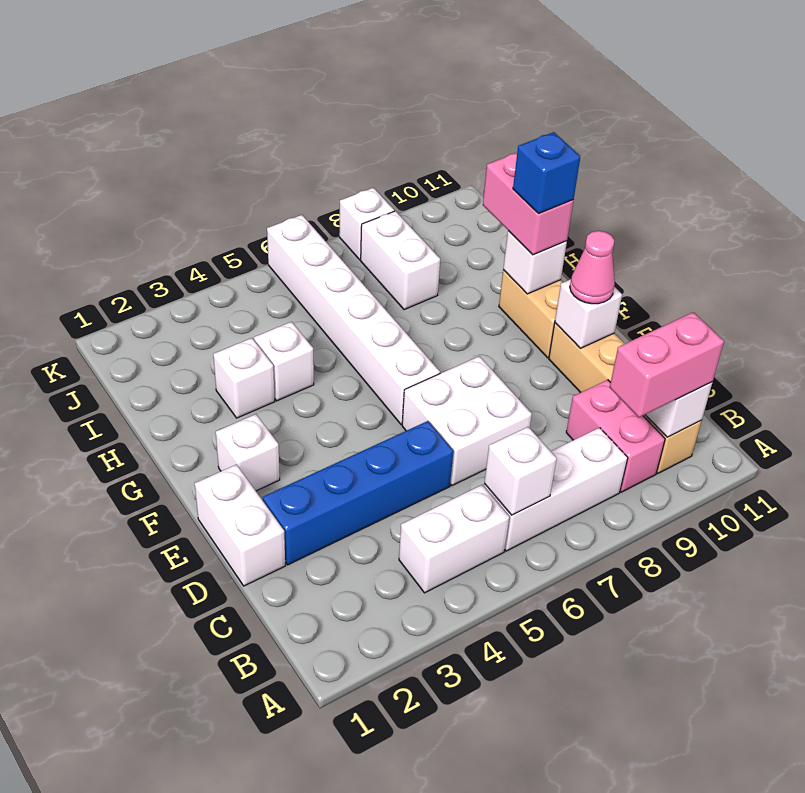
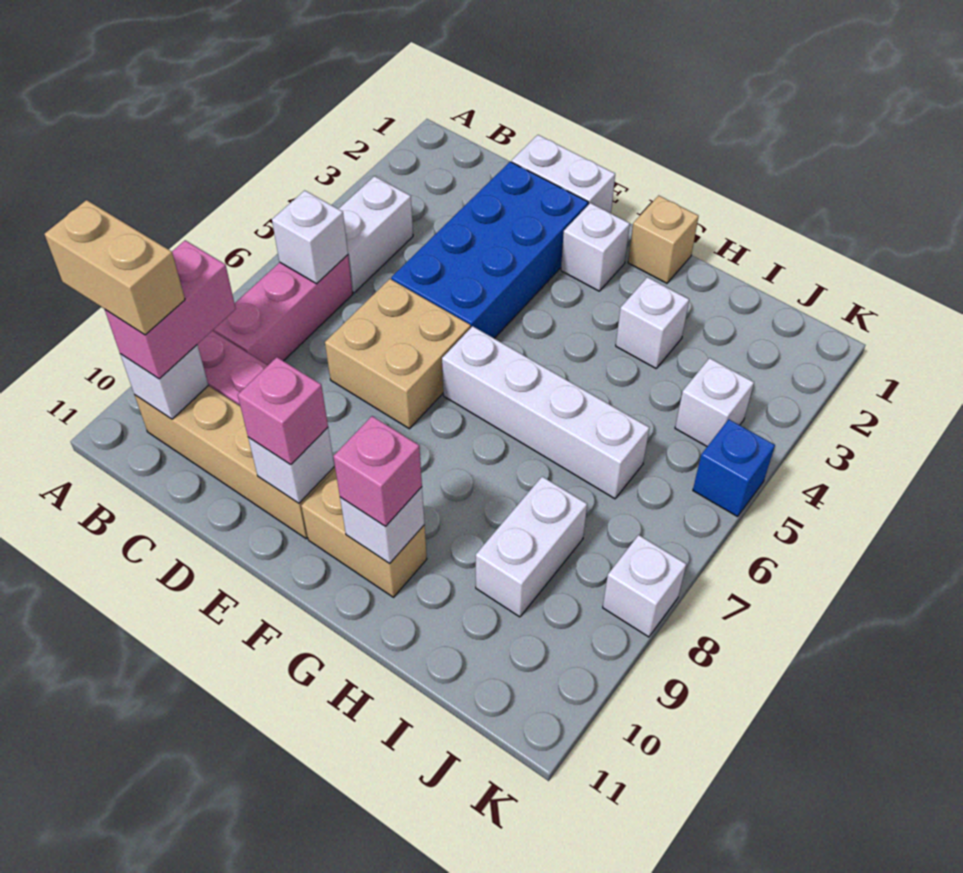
none -> tan 1x2 brick [44,200,185,335]
white 1x3 brick [484,428,628,551] -> pink 1x3 brick [212,255,353,365]
blue 1x4 brick [263,421,453,565] -> blue 2x4 brick [391,162,588,338]
white 2x2 brick [402,356,532,485] -> tan 2x2 brick [325,279,471,429]
pink 1x1 cone [570,231,615,304] -> pink 1x1 brick [238,357,328,465]
white 1x6 brick [267,215,440,425] -> white 1x4 brick [442,326,649,499]
none -> tan 1x1 brick [628,196,699,283]
pink 1x2 brick [483,153,573,255] -> pink 1x1 brick [333,416,422,527]
blue 1x1 brick [513,132,580,213] -> blue 1x1 brick moved to [693,419,775,517]
white 1x1 brick [254,322,314,401] -> white 1x1 brick moved to [675,358,754,446]
white 1x2 brick [361,211,440,310] -> white 1x2 brick turned to [476,477,587,617]

